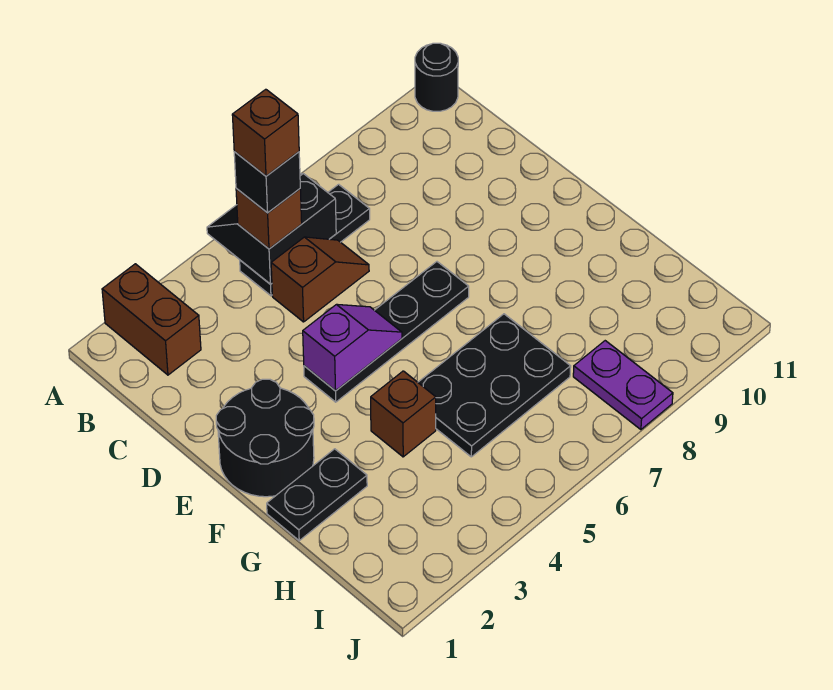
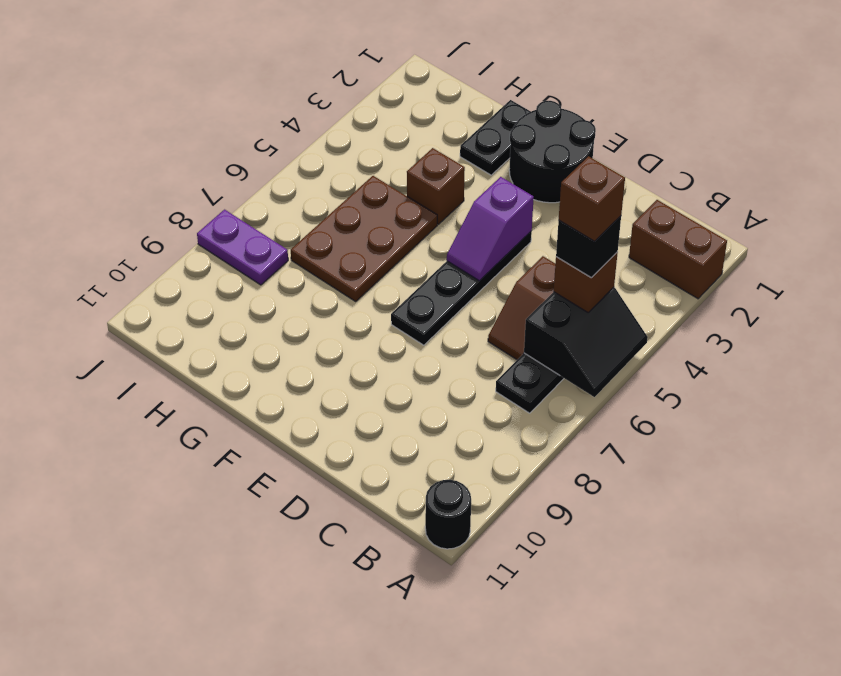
black 2x3 plate [418,314,571,457] -> brown 2x3 plate [291,176,437,301]

